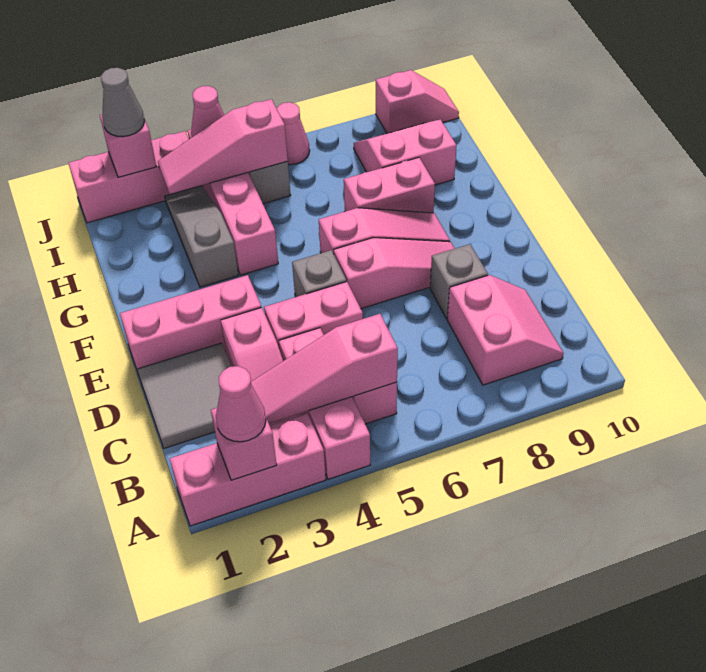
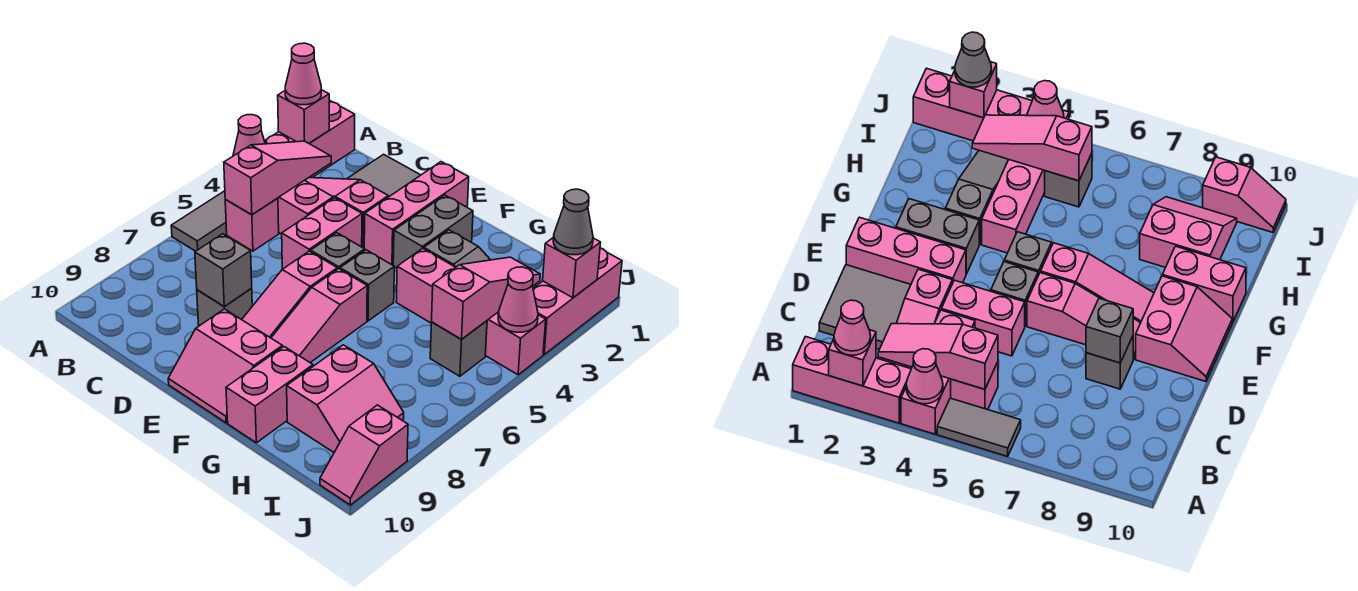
none -> grey 1x2 tile [171,191,227,251]
pink 2x2 slope [447,275,564,385] -> pink 2x2 slope moved to [168,309,282,423]
none -> grey 1x1 brick [195,234,252,307]
none -> grey 1x2 brick [393,195,473,268]
none -> grey 1x1 brick [340,250,394,321]
pink 1x2 brick [344,157,435,213] -> pink 1x2 brick moved to [226,347,313,443]
pink 1x1 cone [277,102,310,165] -> pink 1x1 cone moved to [233,115,265,156]

